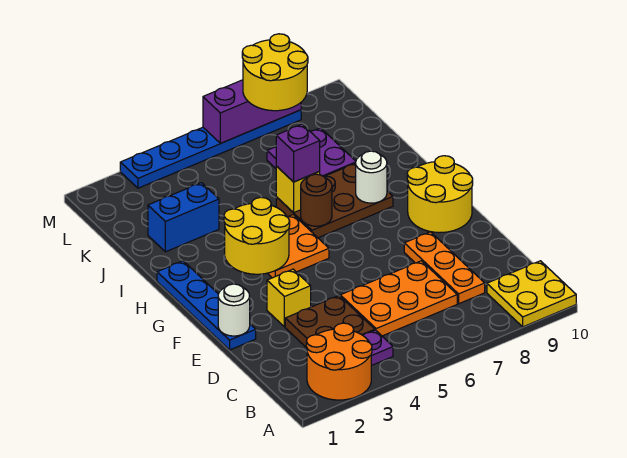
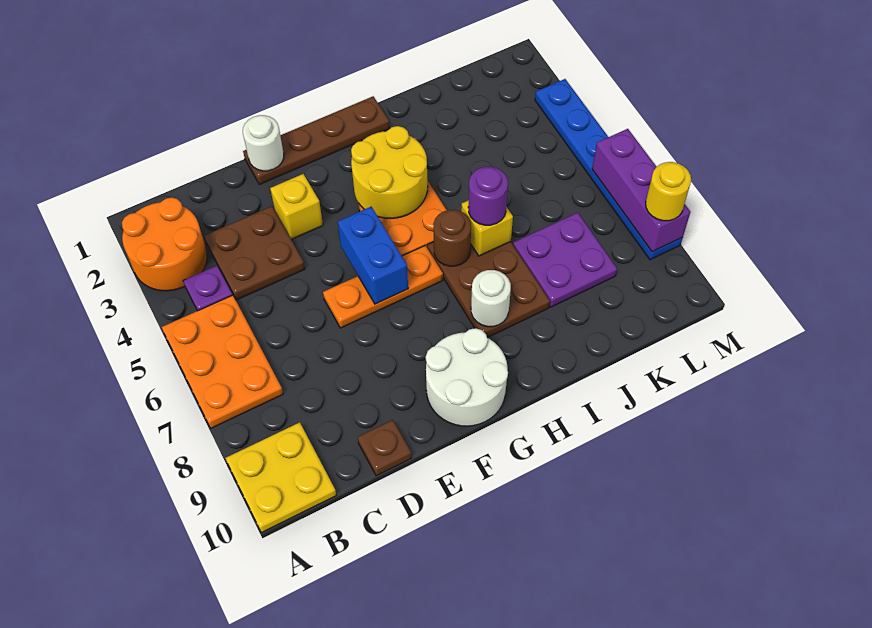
orange 2x3 plate [340,261,457,336] -> orange 2x3 plate moved to [162,295,283,428]
orange 1x3 plate [404,232,485,304] -> orange 1x3 plate moved to [323,245,443,328]
none -> brown 1x1 plate [358,420,411,476]
blue 1x4 plate [157,261,256,350] -> brown 1x4 plate [243,96,389,185]
yellow 2x2 round brick [407,156,473,233] -> white 2x2 round brick [426,328,508,426]
purple 1x1 brick [276,124,320,182] -> purple 1x1 round brick [468,167,508,225]
blue 1x2 brick [148,183,219,252] -> blue 1x2 brick moved to [338,207,408,304]
yellow 2x2 round brick [242,34,308,111] -> yellow 1x1 round brick [646,162,691,221]

